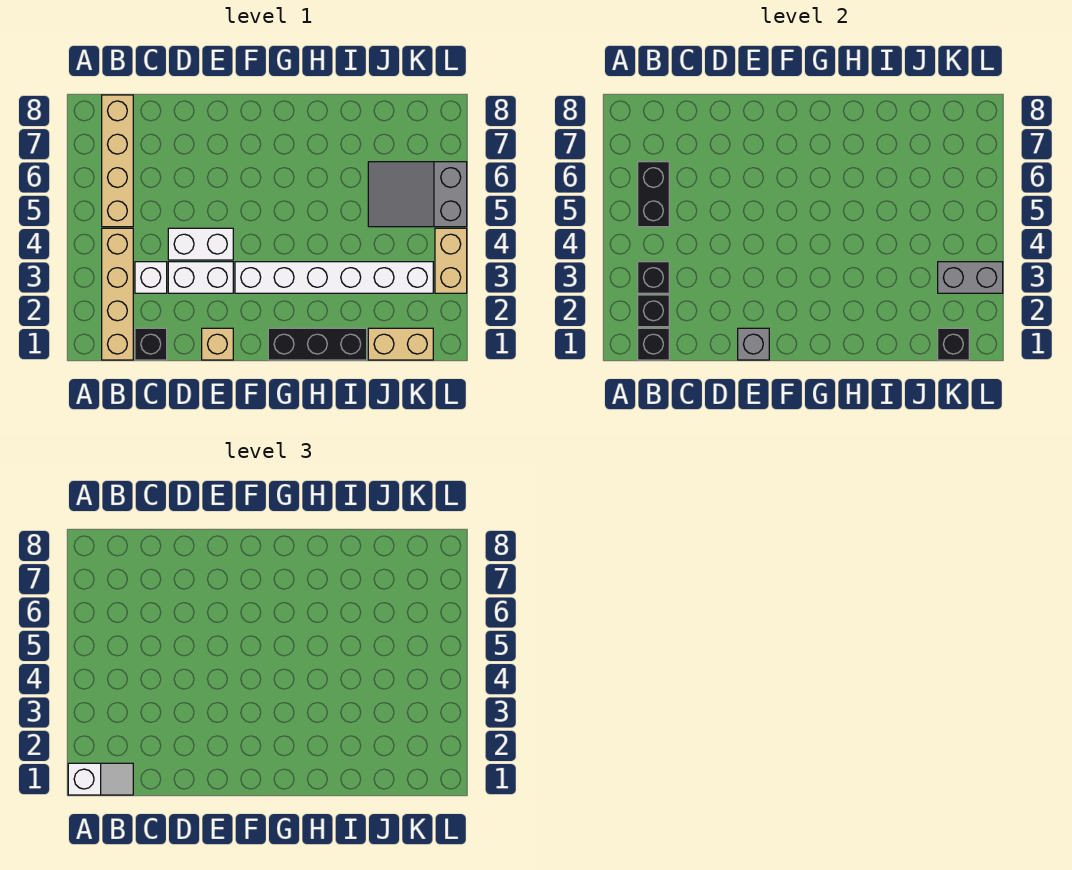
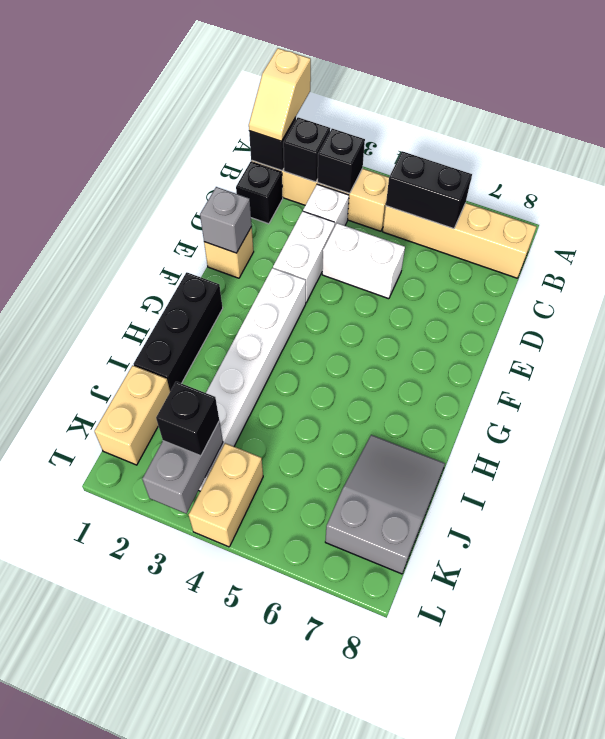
white 1x2 slope [68,763,133,795] -> tan 1x2 slope [249,48,311,141]
white 1x2 brick [168,228,233,260] -> white 1x2 brick turned to [322,223,405,299]
grey 2x3 slope [368,162,467,227] -> grey 2x3 slope moved to [325,435,445,574]
black 1x1 brick [938,328,969,360] -> black 1x1 brick moved to [156,382,219,456]
tan 1x2 brick [435,228,467,293] -> tan 1x2 brick turned to [189,443,263,547]

